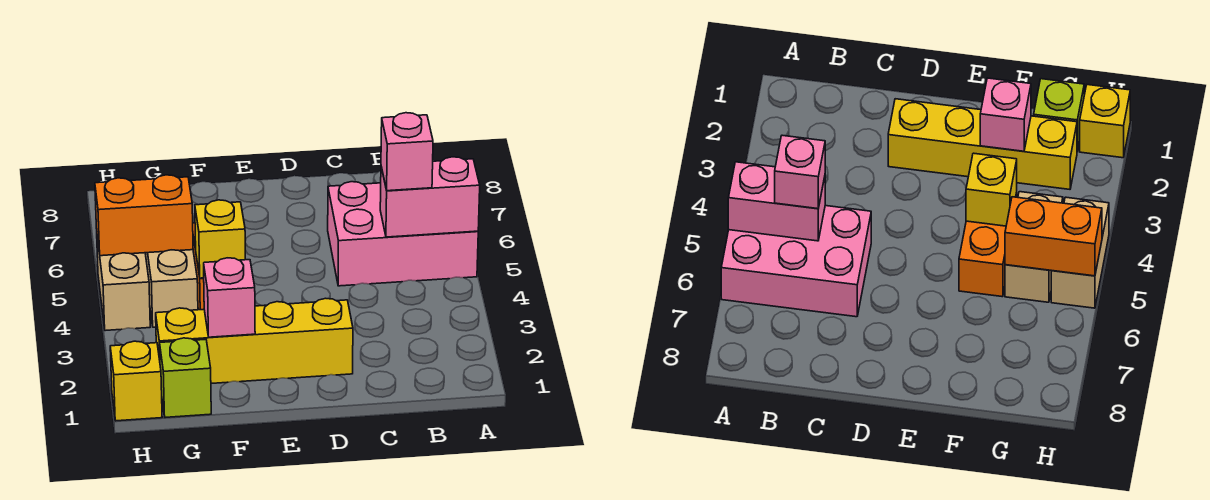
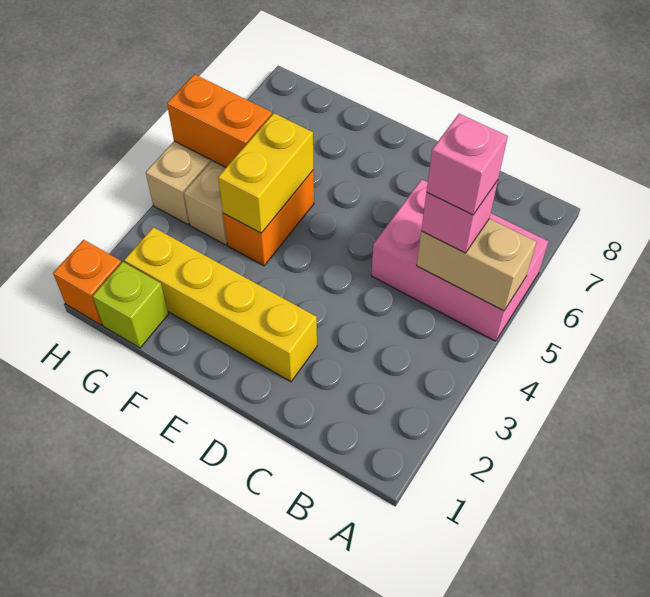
pink 1x2 brick [380,157,480,237] -> tan 1x2 brick [417,219,536,311]
pink 1x1 brick [204,258,255,337] -> pink 1x1 brick moved to [426,114,508,215]
yellow 1x1 brick [195,200,245,278] -> yellow 1x2 brick [218,113,314,233]
yellow 1x1 brick [110,341,162,421] -> orange 1x1 brick [53,240,121,325]

